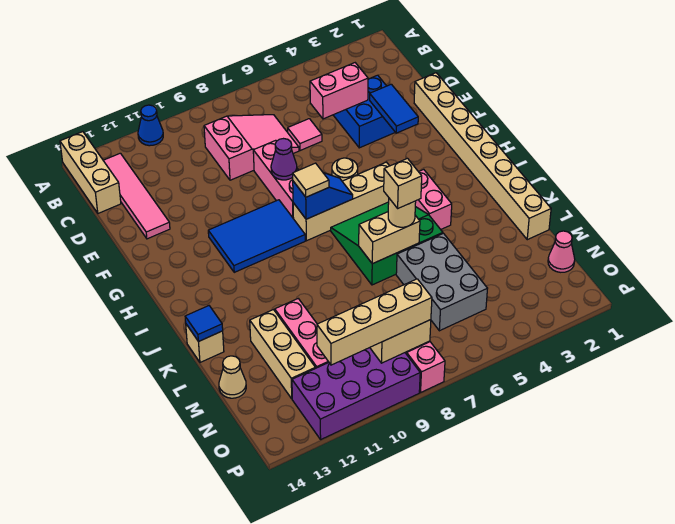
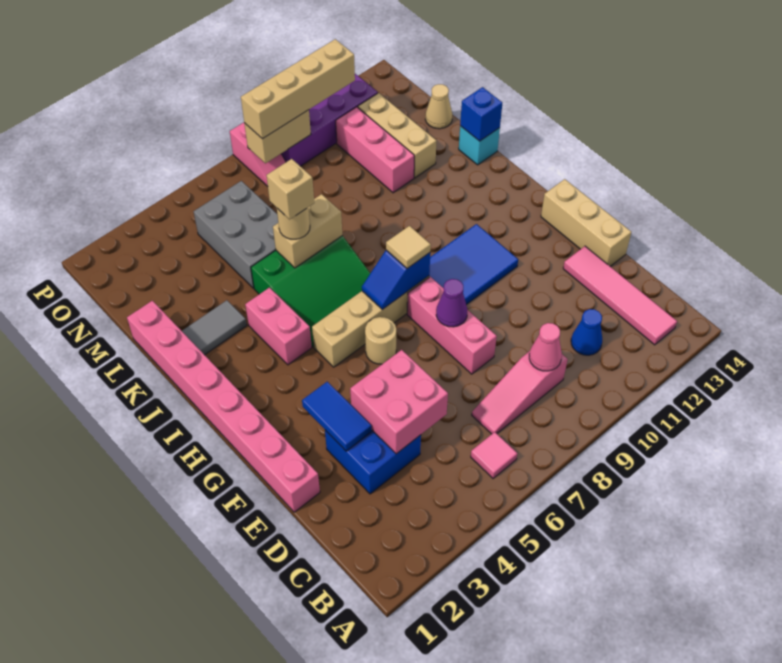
blue 1x1 cone [138,105,163,146] -> blue 1x1 cone moved to [571,309,602,355]
tan 1x3 brick [60,132,121,213] -> tan 1x3 brick moved to [541,179,631,266]
pink 2x3 slope [204,115,299,180] -> pink 1x3 slope [472,351,568,434]
pink 1x2 brick [310,63,368,119] -> pink 2x2 brick [350,350,448,454]
pink 1x1 tile [288,119,322,151] -> pink 1x1 tile moved to [471,432,517,478]
tan 1x8 brick [414,73,551,240] -> pink 1x8 brick [127,301,320,512]
none -> grey 1x2 tile [182,300,247,355]
tan 1x1 brick [186,324,224,362] -> cyan 1x1 brick [459,126,500,165]
blue 1x1 tile [185,306,223,342] -> blue 1x1 brick [460,87,502,141]
pink 1x1 cone [548,231,575,272] -> pink 1x1 cone moved to [529,323,562,371]

